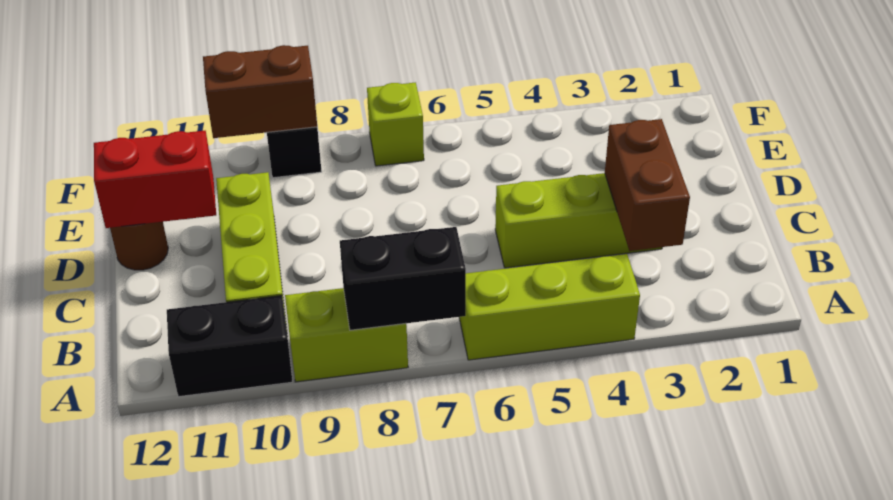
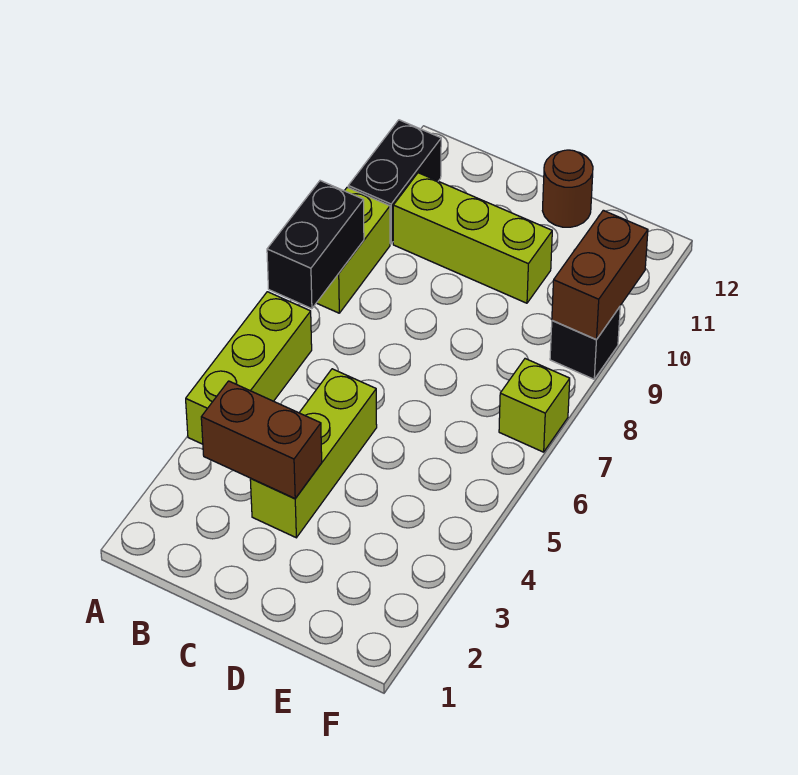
red 1x2 brick [94,131,216,228] -> none

